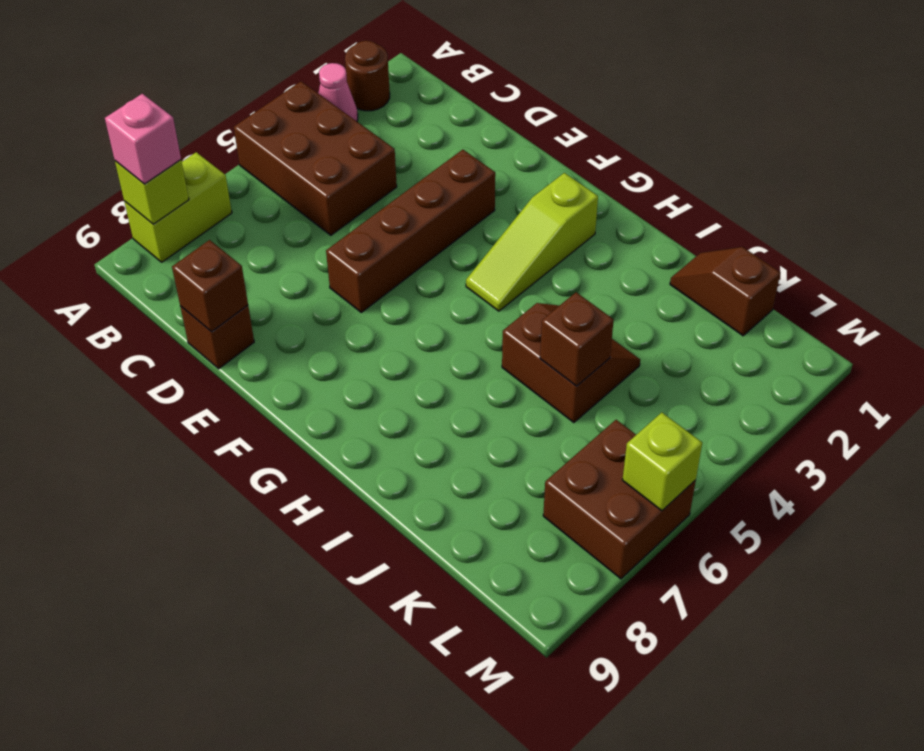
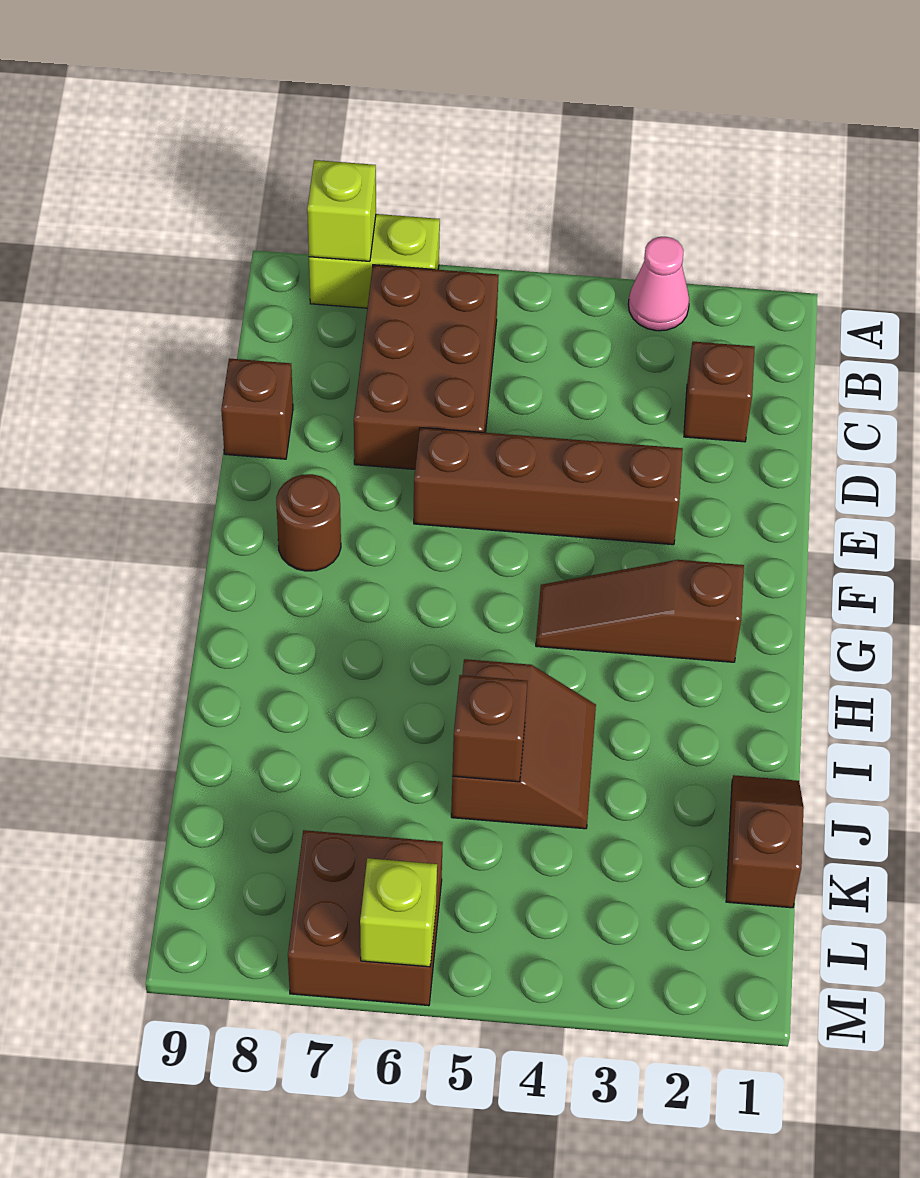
brown 1x1 round brick [345,41,390,111] -> brown 1x1 round brick moved to [276,474,341,571]
brown 2x3 brick [234,81,397,235] -> brown 2x3 brick moved to [354,265,499,469]
pink 1x1 brick [105,94,181,184] -> none
brown 1x1 brick [172,240,248,332] -> brown 1x1 brick moved to [684,342,755,442]
lime 1x3 slope [466,173,598,311] -> brown 1x3 slope [536,560,744,662]

